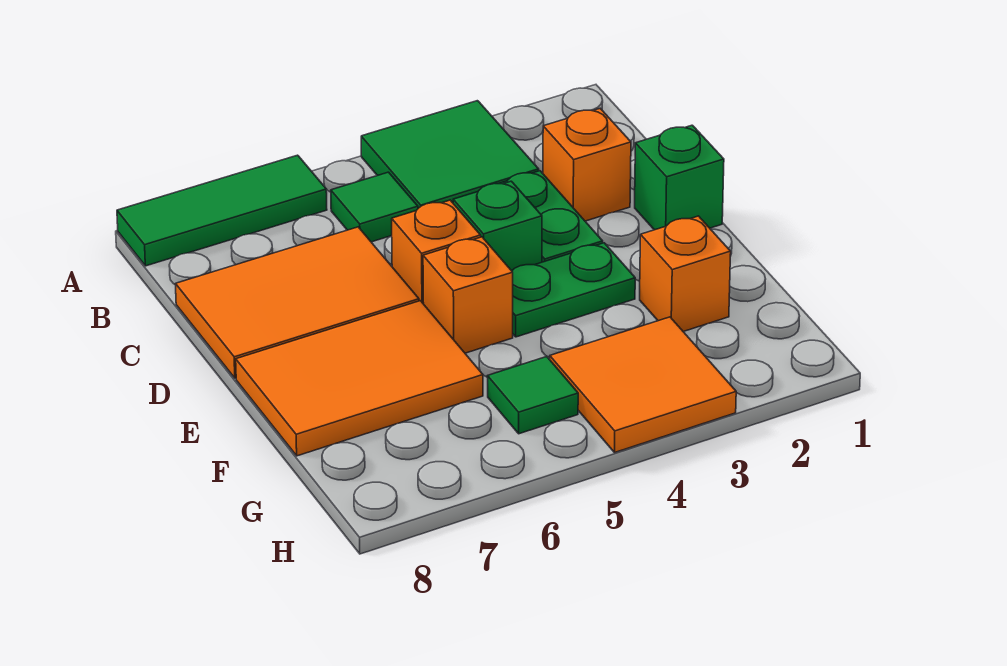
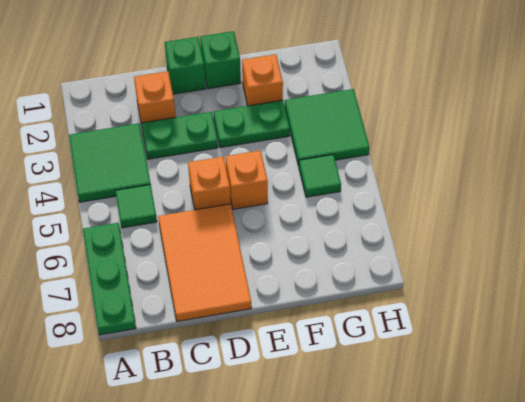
green 1x3 tile [117,155,327,266] -> green 1x3 plate [83,223,136,335]
green 1x1 brick [453,181,542,271] -> green 1x1 brick moved to [200,31,241,89]
green 1x2 plate [512,243,635,337] -> green 1x2 plate turned to [213,100,290,148]
orange 2x3 tile [236,301,483,456] -> none
orange 2x2 tile [550,317,736,453] -> green 2x2 tile [285,89,369,166]

